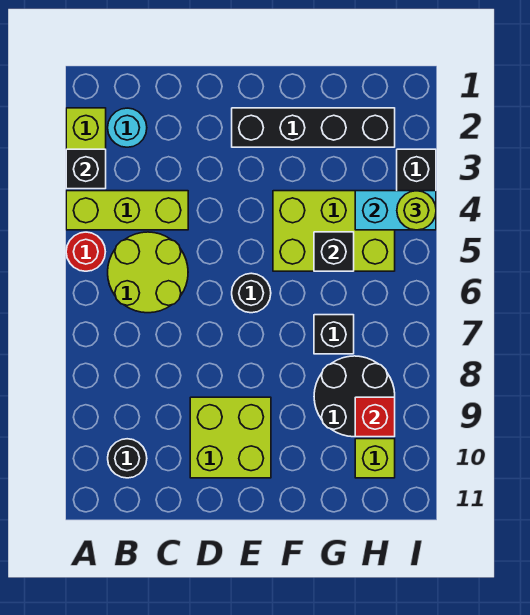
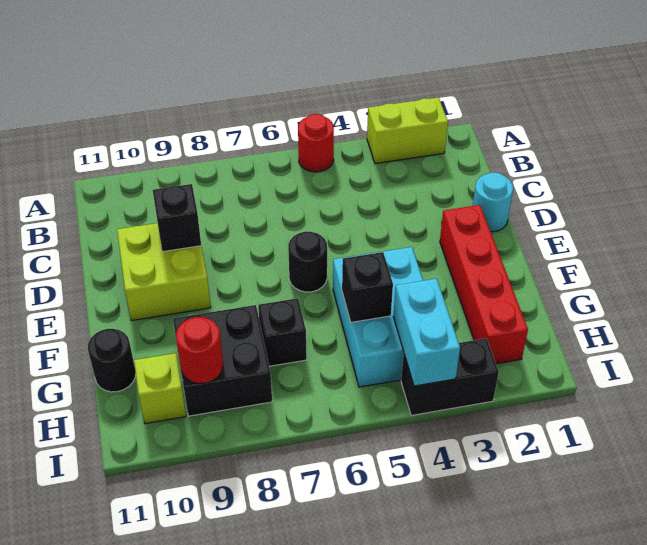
black 1x1 brick [66,149,106,189] -> black 1x1 brick moved to [153,184,201,252]
lime 1x3 brick [66,191,188,230] -> none
cyan 1x1 round brick [108,108,147,147] -> cyan 1x1 round brick moved to [473,173,513,232]
lime 2x2 round brick [108,232,188,313] -> none
black 1x1 round brick [108,439,147,478] -> black 1x1 round brick moved to [88,329,136,392]
black 1x4 brick [232,108,395,147] -> red 1x4 brick [440,205,528,364]
lime 2x3 brick [273,191,395,271] -> cyan 2x3 brick [333,247,423,387]
black 2x2 round brick [314,356,395,437] -> black 2x2 brick [173,305,272,416]
red 1x1 brick [355,397,395,437] -> red 1x1 round brick [176,317,223,383]
lime 1x1 round brick [397,191,436,230] -> none

